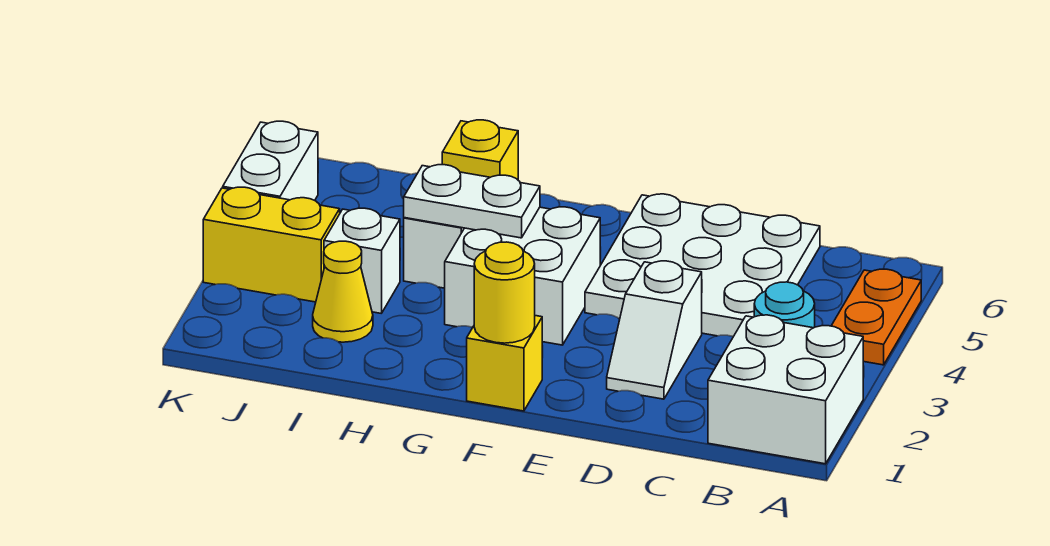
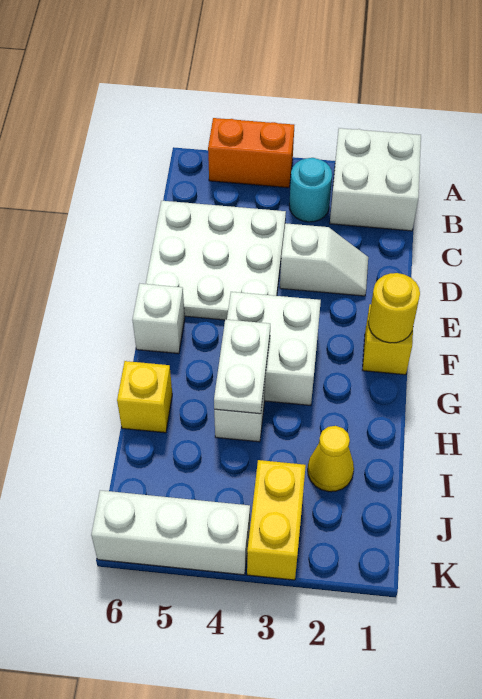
orange 1x2 plate [831,269,921,365] -> orange 1x2 brick [208,118,294,188]
white 1x1 brick [324,208,400,313] -> white 1x1 brick moved to [132,284,185,354]
white 1x2 brick [223,121,318,201] -> white 1x3 brick [91,490,250,575]

